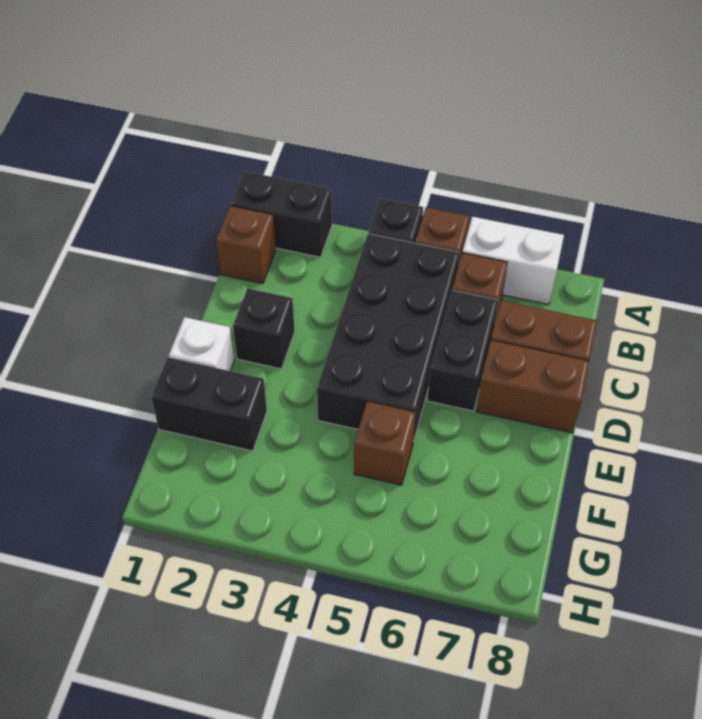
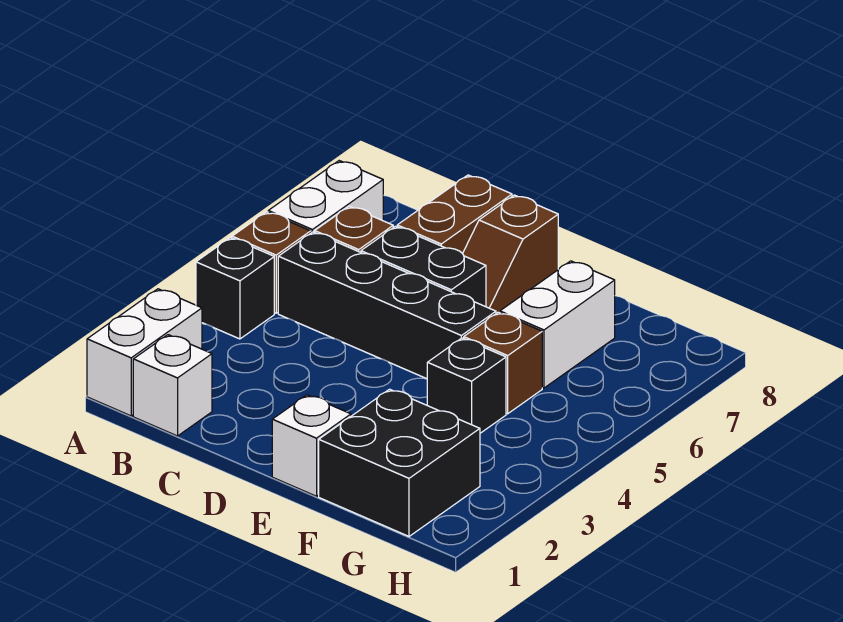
black 1x2 brick [231,171,332,257] -> white 1x2 brick [87,289,202,416]
brown 1x1 brick [216,206,276,284] -> white 1x1 brick [133,335,212,436]
black 2x4 brick [317,234,460,442] -> black 1x4 brick [278,232,496,379]
black 1x1 brick [233,288,295,369] -> black 1x1 brick moved to [427,338,506,433]
brown 1x2 brick [476,340,589,433] -> brown 1x2 slope [463,195,558,313]
black 1x2 brick [151,358,267,451] -> black 2x2 brick [319,389,480,536]
none -> white 1x2 brick [500,261,615,388]

